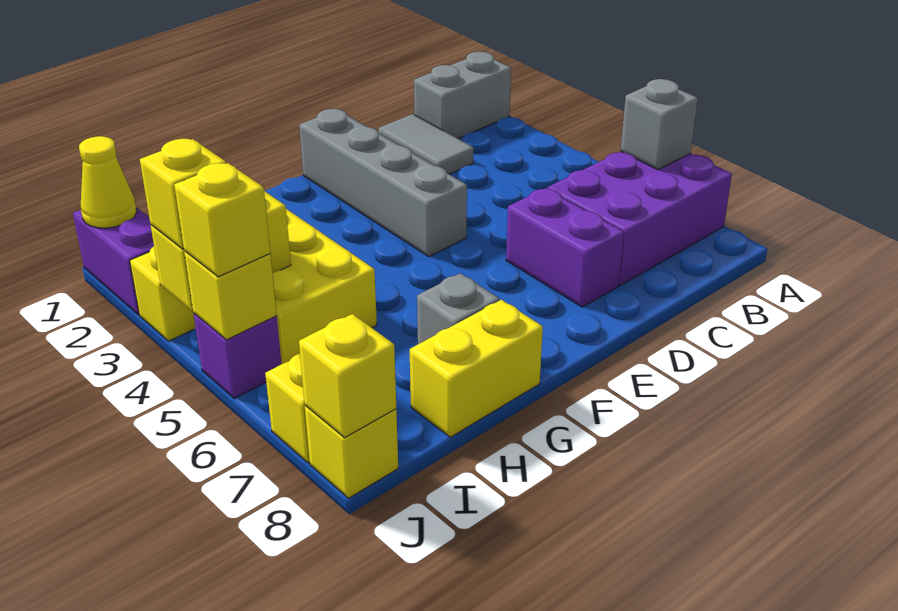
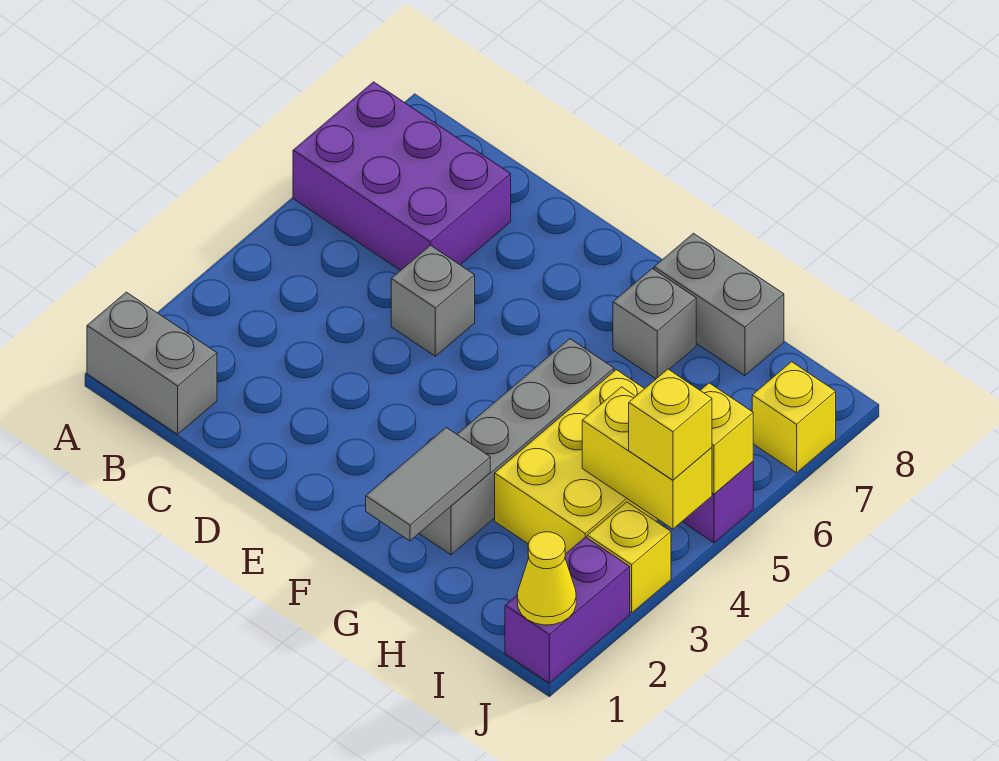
grey 1x1 brick [621,79,698,170] -> grey 1x1 brick moved to [391,245,475,356]
grey 1x2 tile [378,114,474,174] -> grey 1x2 tile moved to [366,428,490,541]
purple 1x2 brick [506,188,624,307] -> none
grey 1x4 brick [299,109,467,256] -> grey 1x4 brick moved to [419,339,614,555]
yellow 1x2 brick [410,300,543,437] -> grey 1x2 brick [654,233,784,376]
yellow 1x1 brick [174,163,270,277] -> none
yellow 1x1 brick [305,406,398,498] -> none
yellow 1x1 brick [299,314,396,438] -> none

